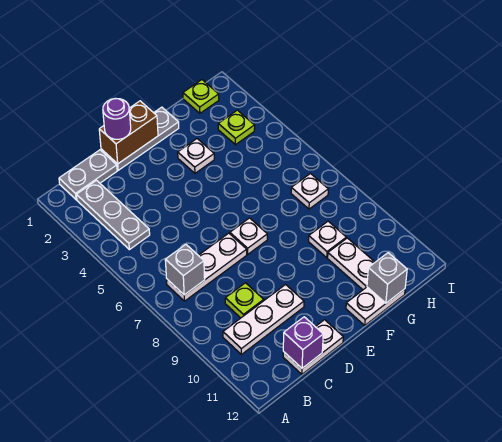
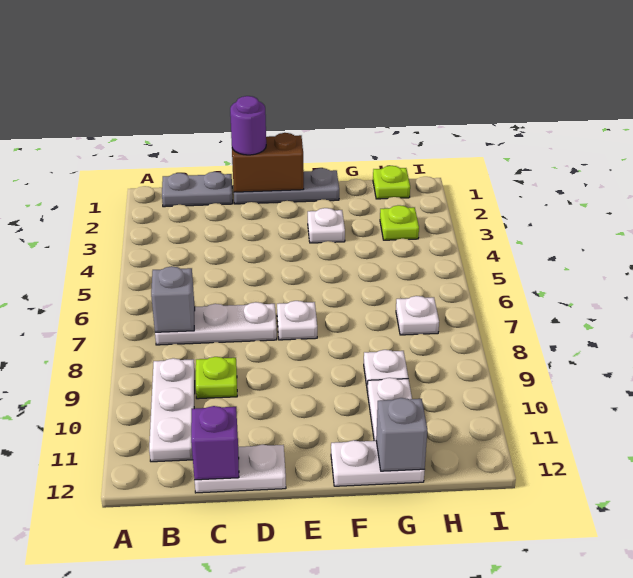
grey 1x3 plate [76,181,150,250] -> none
white 1x3 plate [223,285,304,354] -> white 1x3 plate turned to [149,358,195,462]

